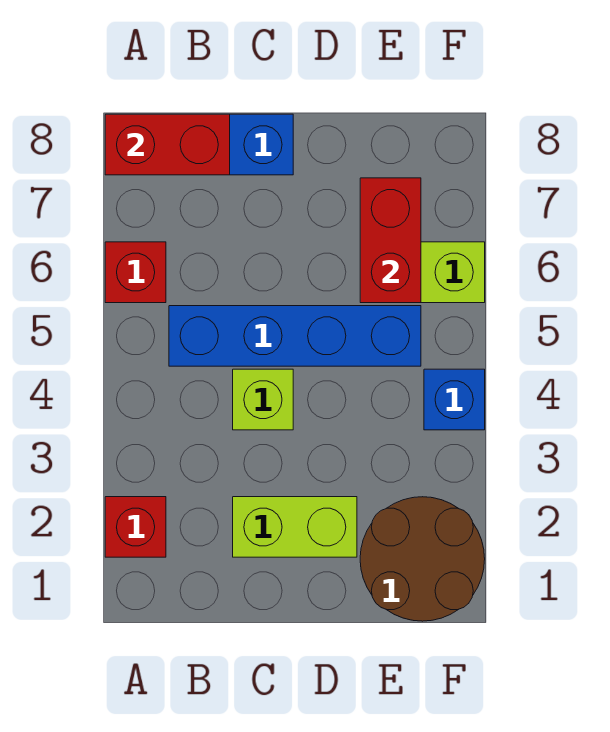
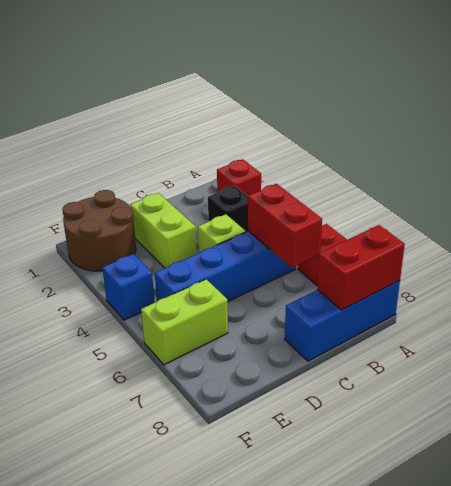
none -> black 1x1 brick [208,186,248,232]
lime 1x2 brick [233,497,357,557] -> lime 1x2 brick turned to [130,193,197,268]
red 1x2 brick [360,178,421,303] -> red 1x2 brick moved to [248,184,322,268]

